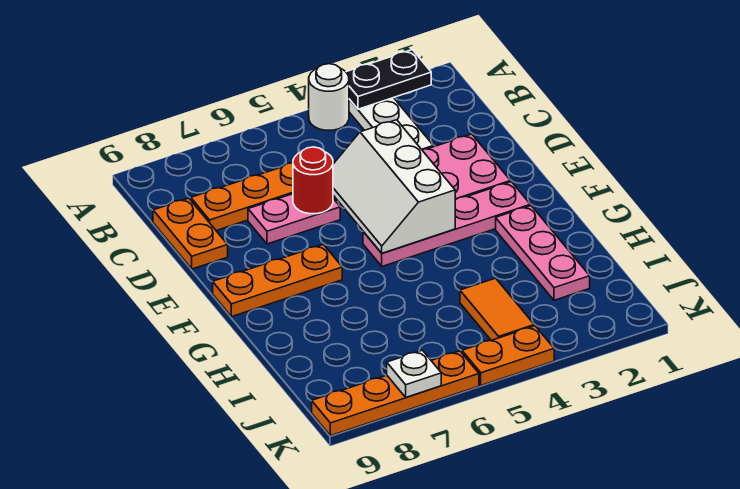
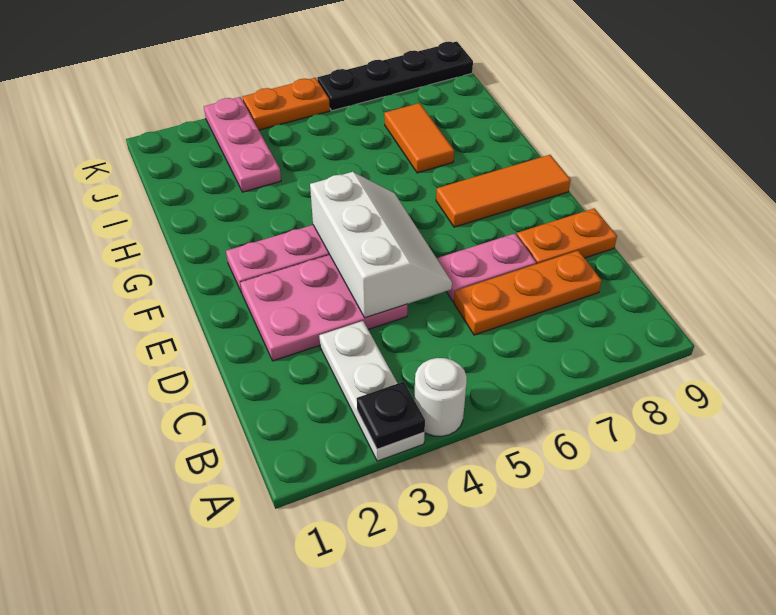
black 1x2 plate [346,50,431,109] -> black 1x1 plate [357,382,425,449]
orange 1x2 plate [153,198,228,269] -> orange 1x2 plate turned to [517,208,617,264]
red 1x1 round brick [293,147,333,214] -> none
orange 1x3 plate [213,244,342,317] -> orange 1x3 tile [436,155,571,227]
pink 1x3 plate [496,206,590,300] -> pink 1x3 plate moved to [204,97,281,192]
orange 1x2 tile [460,278,534,340] -> orange 1x2 tile moved to [384,103,454,173]
orange 1x4 plate [312,351,479,436] -> black 1x4 plate [317,42,473,111]
white 1x1 plate [387,350,441,397] -> none

